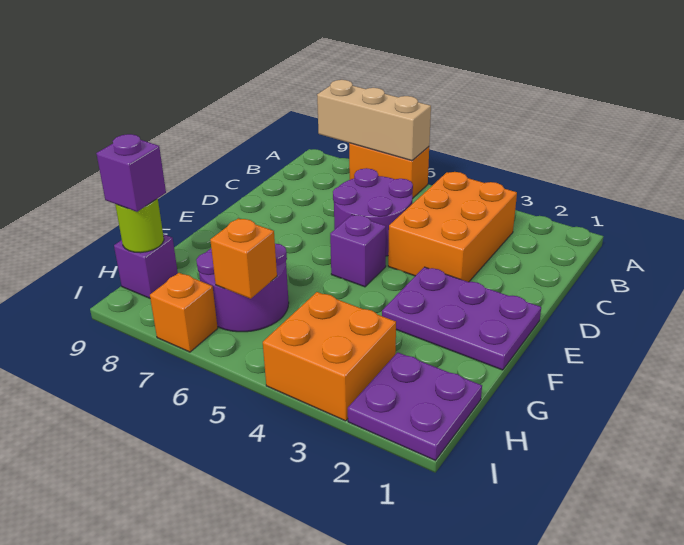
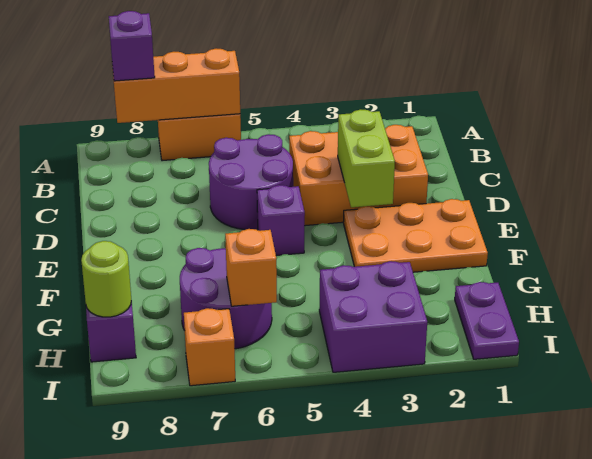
tan 1x3 brick [317,80,431,161] -> orange 1x3 brick [113,48,240,123]
orange 2x3 brick [388,172,517,282] -> orange 2x3 brick turned to [289,125,428,226]
none -> lime 1x2 brick [338,109,395,207]
purple 2x3 plate [382,267,541,370] -> orange 2x3 plate [343,199,488,272]
purple 2x2 plate [348,352,482,460] -> purple 1x2 plate [455,282,519,359]
orange 2x2 brick [263,292,396,421] -> purple 2x2 brick [319,261,427,372]
purple 1x1 brick [96,134,166,212] -> purple 1x1 brick moved to [109,11,155,81]

